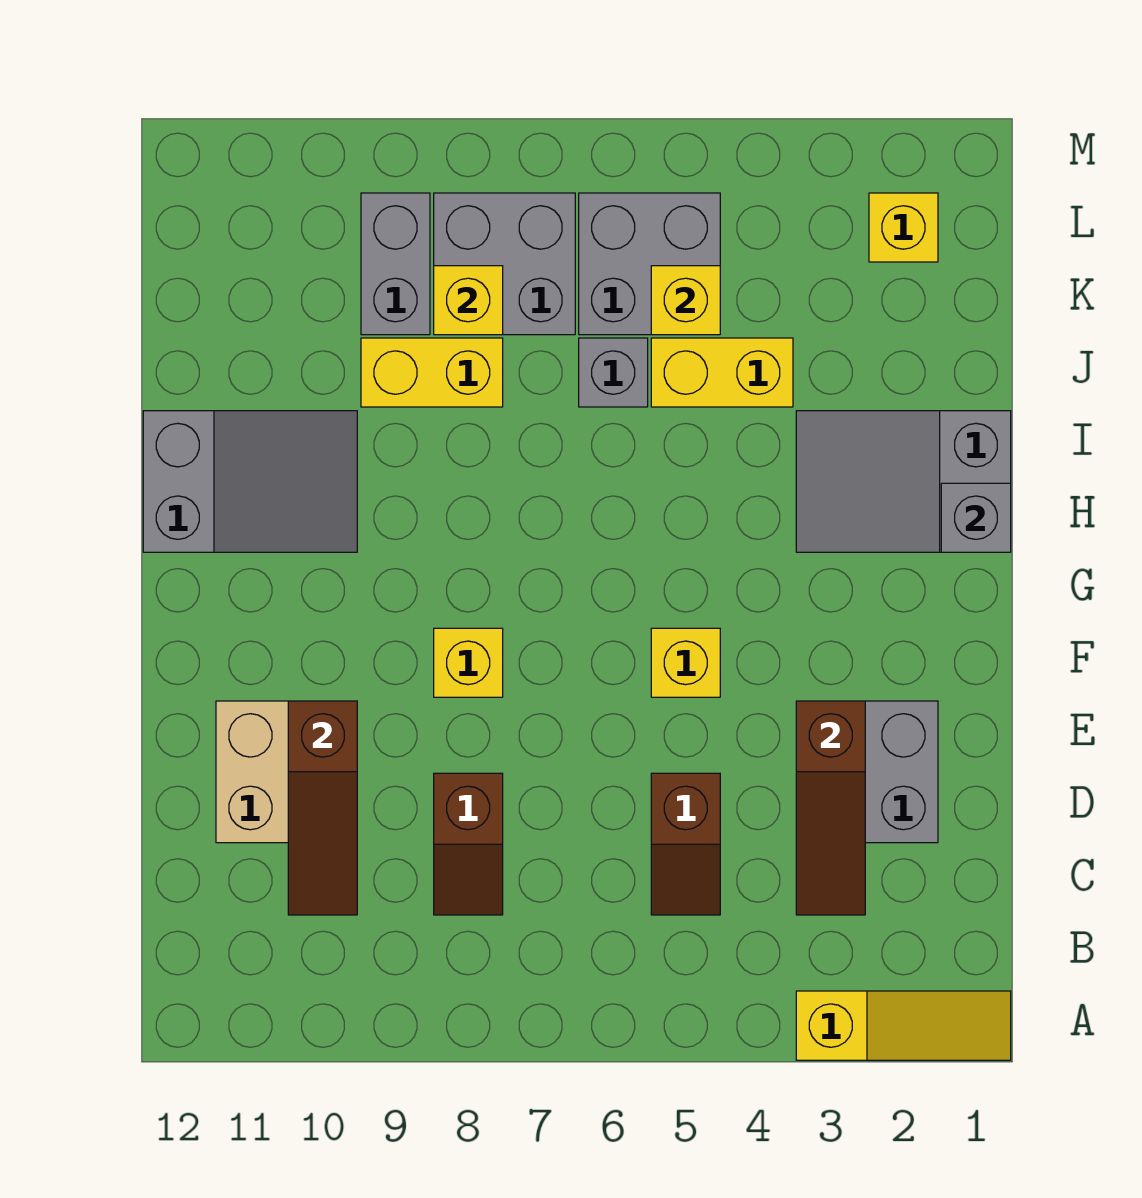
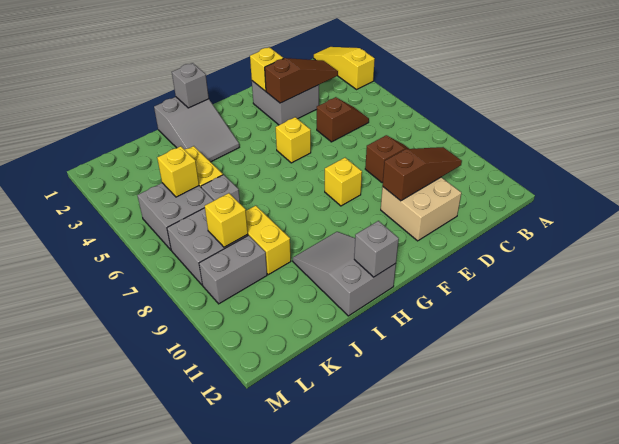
none -> grey 1x1 brick [354,221,399,277]
yellow 1x1 brick [869,193,938,262] -> yellow 1x1 brick moved to [250,47,283,91]

